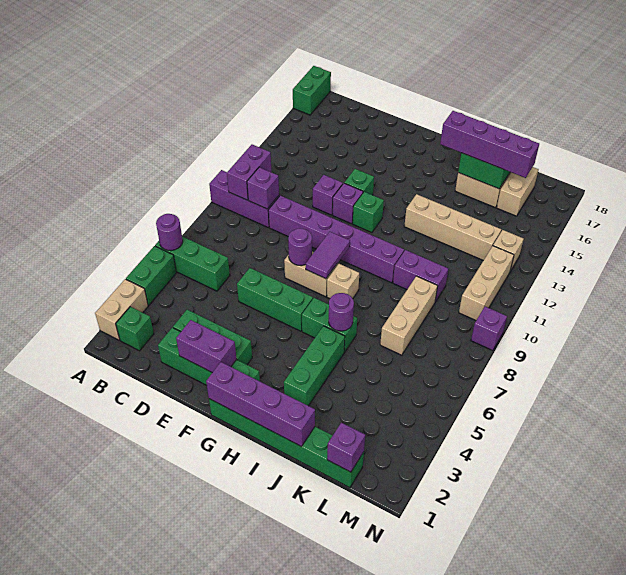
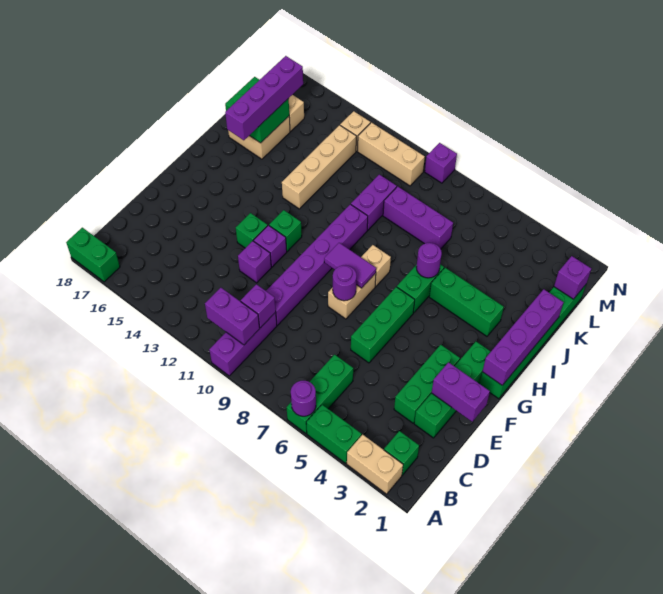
purple 1x2 brick [176,320,237,373] -> purple 1x2 brick turned to [432,362,490,422]
tan 1x3 brick [380,276,438,355] -> purple 1x3 brick [383,186,453,249]

